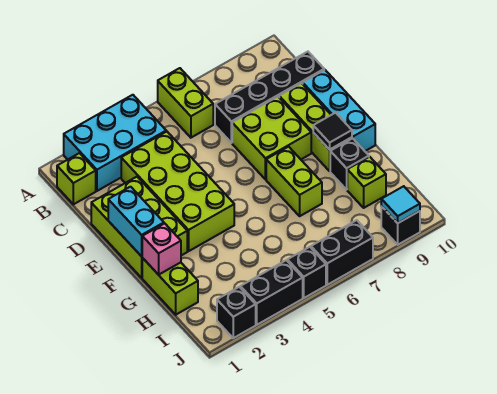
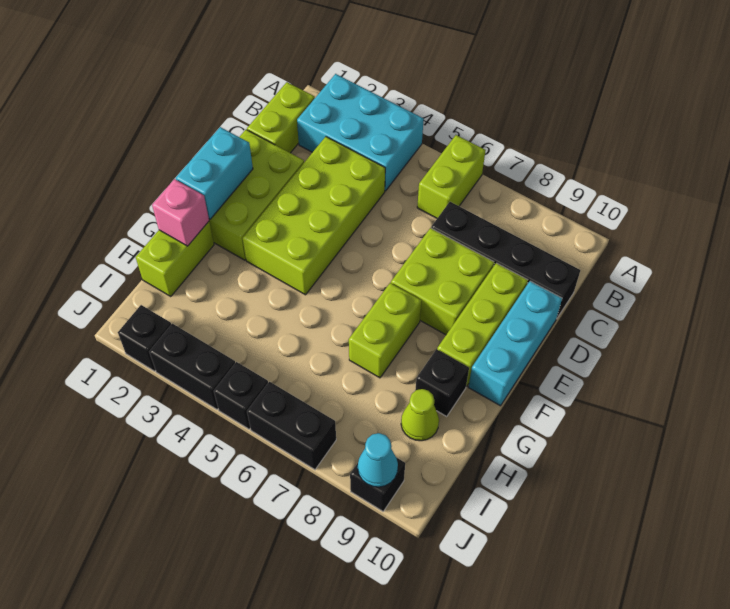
lime 1x1 brick [57,153,96,204] -> lime 1x2 brick [247,82,315,153]
black 1x1 tile [313,113,352,150] -> none
lime 1x1 brick [347,157,386,208] -> lime 1x1 cone [401,389,439,441]
cyan 1x1 tile [381,186,420,223] -> cyan 1x1 cone [358,433,398,487]

